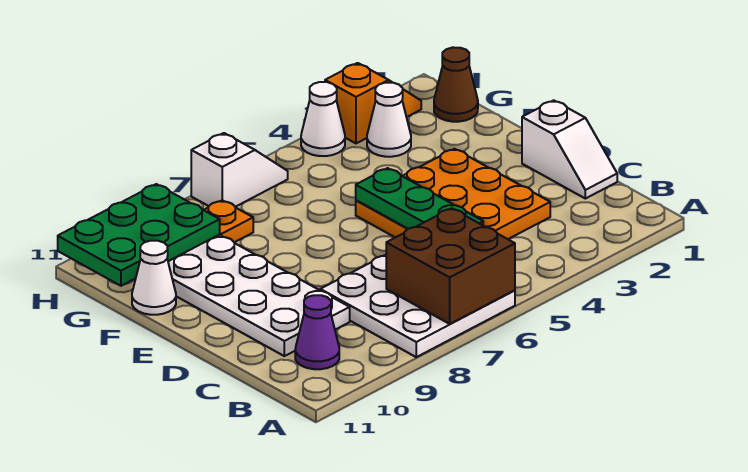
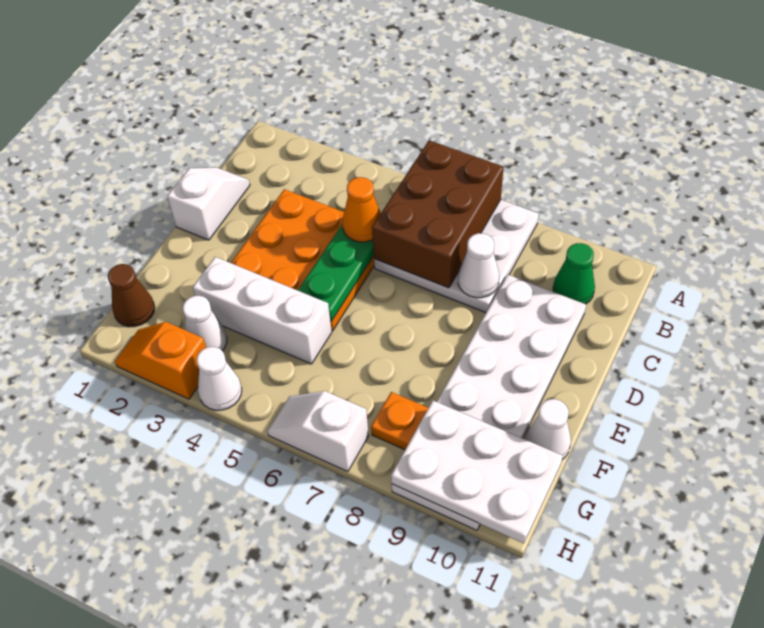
brown 2x2 brick [386,208,515,324] -> brown 2x3 brick [372,140,504,288]
purple 1x1 cone [295,295,339,369] -> green 1x1 cone [553,243,595,304]
none -> orange 1x1 cone [342,177,381,242]
none -> white 1x1 cone [458,233,499,298]
none -> white 1x3 brick [193,257,332,364]
green 2x3 plate [58,184,220,286] -> white 2x3 plate [391,401,563,543]

